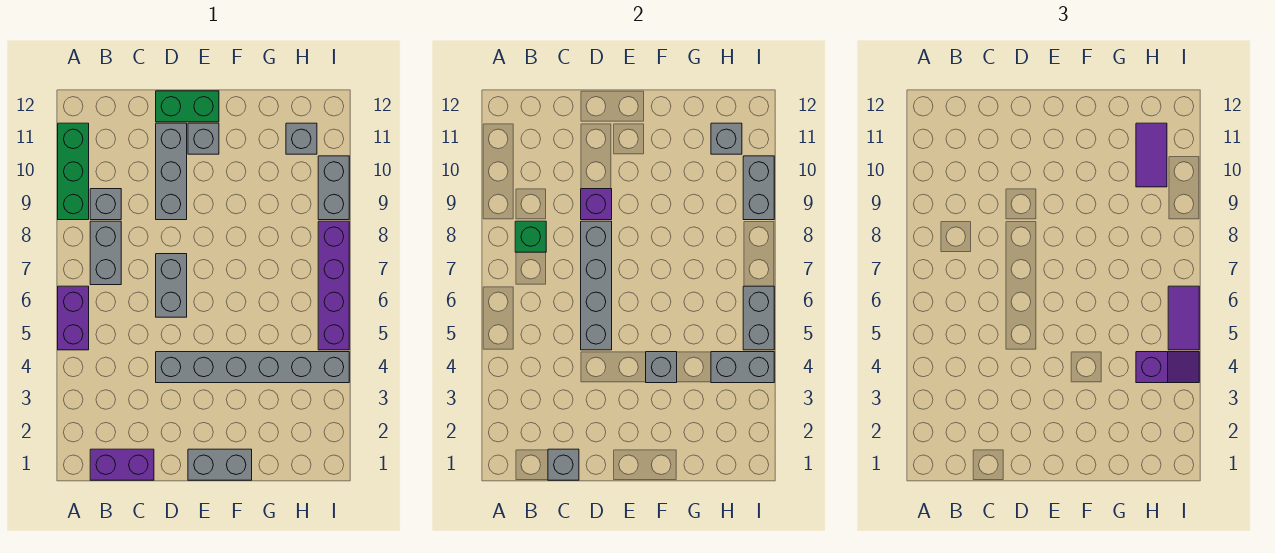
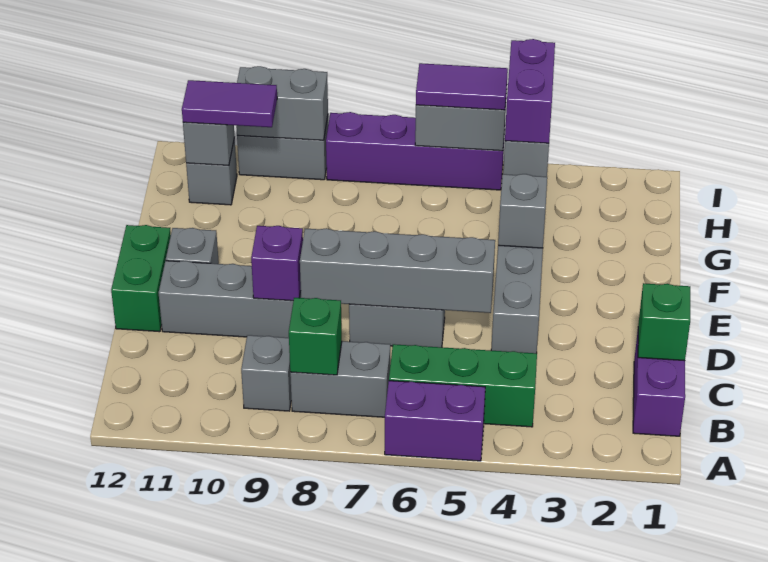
green 1x3 brick [58,123,89,220] -> green 1x3 brick moved to [389,344,537,427]
grey 1x1 brick [548,449,579,480] -> green 1x1 brick [638,283,690,361]
grey 1x2 brick [188,449,252,480] -> none
purple 1x2 slope [1136,352,1199,383] -> purple 1x2 brick [505,39,555,143]

